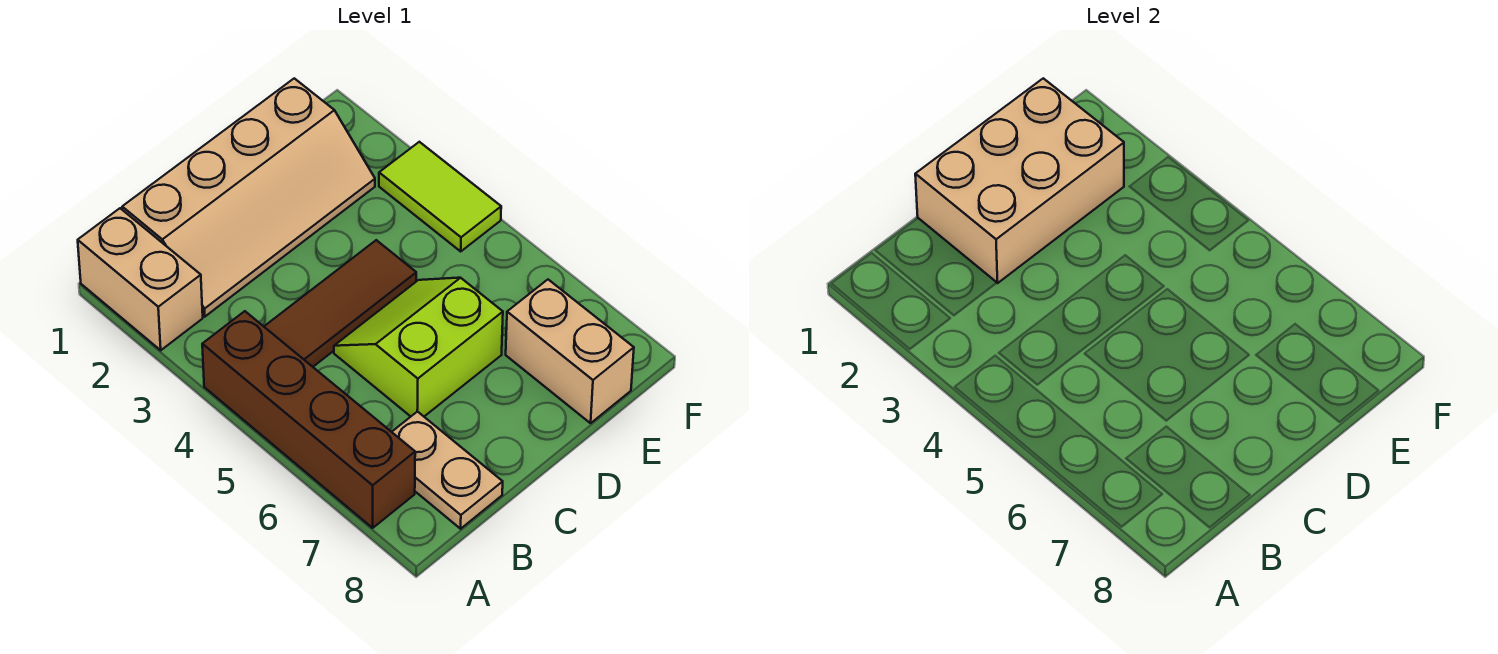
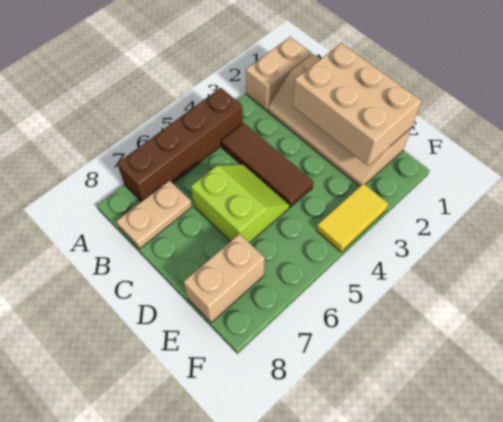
lime 1x2 tile [379,142,501,251] -> yellow 1x2 tile [316,183,388,252]

